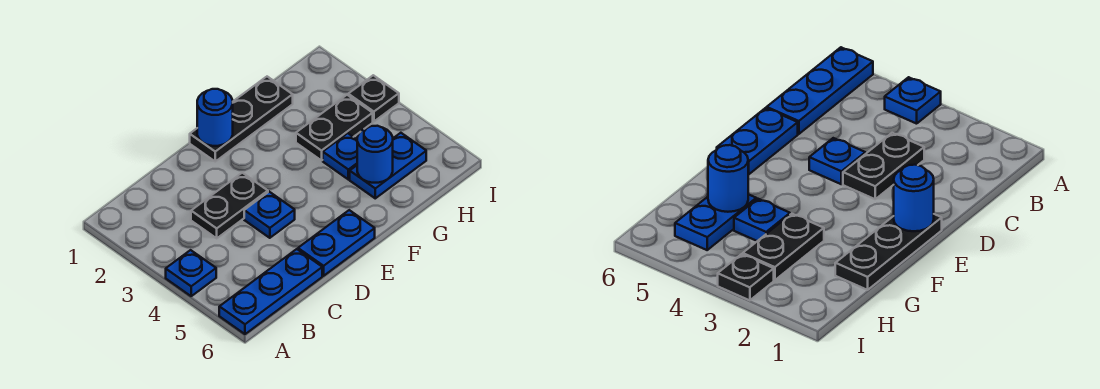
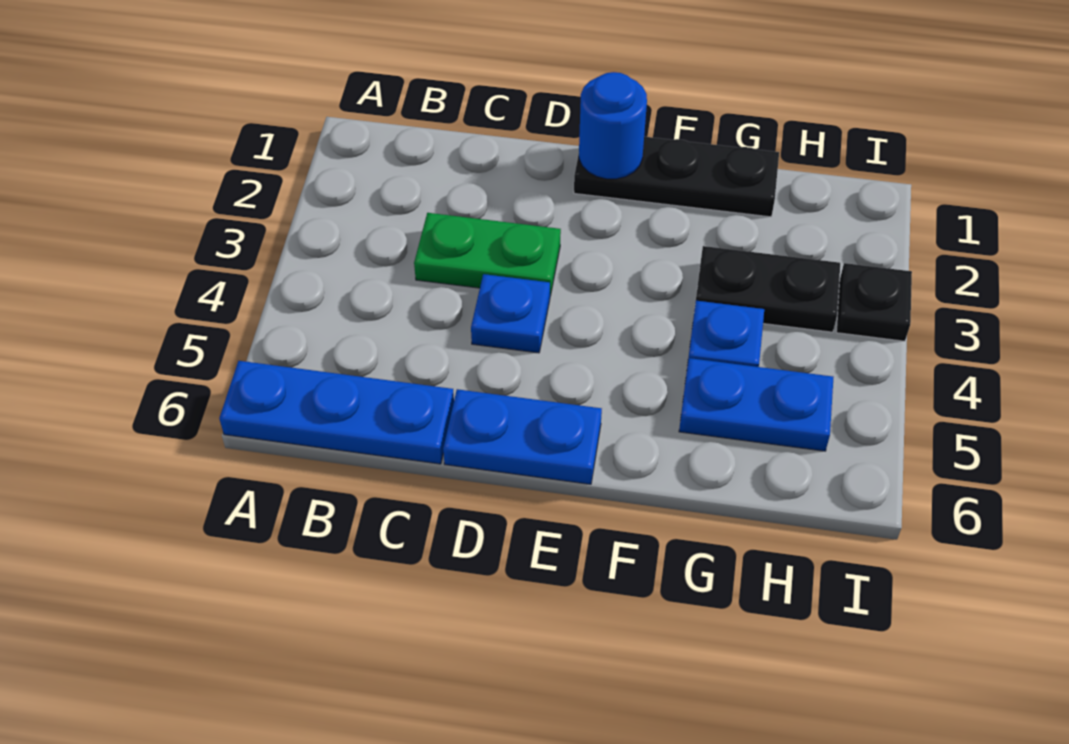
blue 1x1 plate [166,250,216,296] -> none
black 1x2 plate [191,173,268,238] -> green 1x2 plate [414,213,561,296]
blue 1x1 round brick [357,126,393,183] -> none

